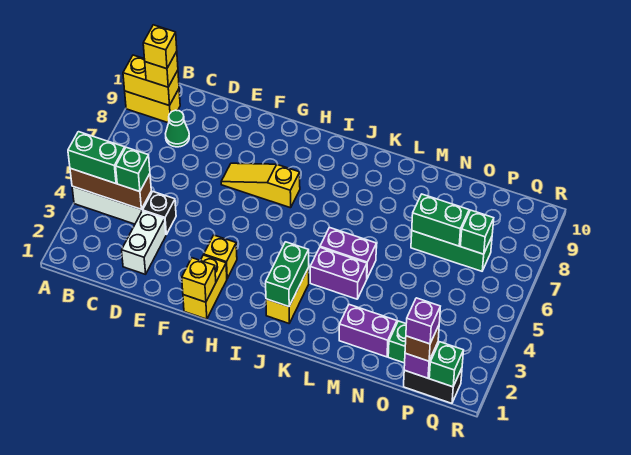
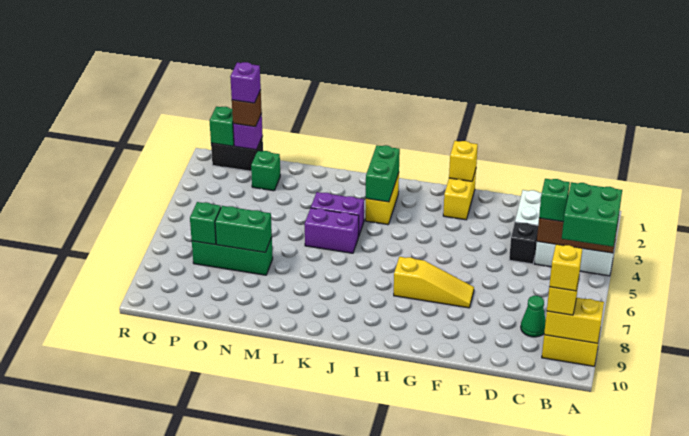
green 1x2 brick [68,132,125,184] -> green 2x2 brick [562,182,622,247]
yellow 1x1 brick [204,235,237,278] -> none
purple 1x2 brick [339,305,397,357] -> none

